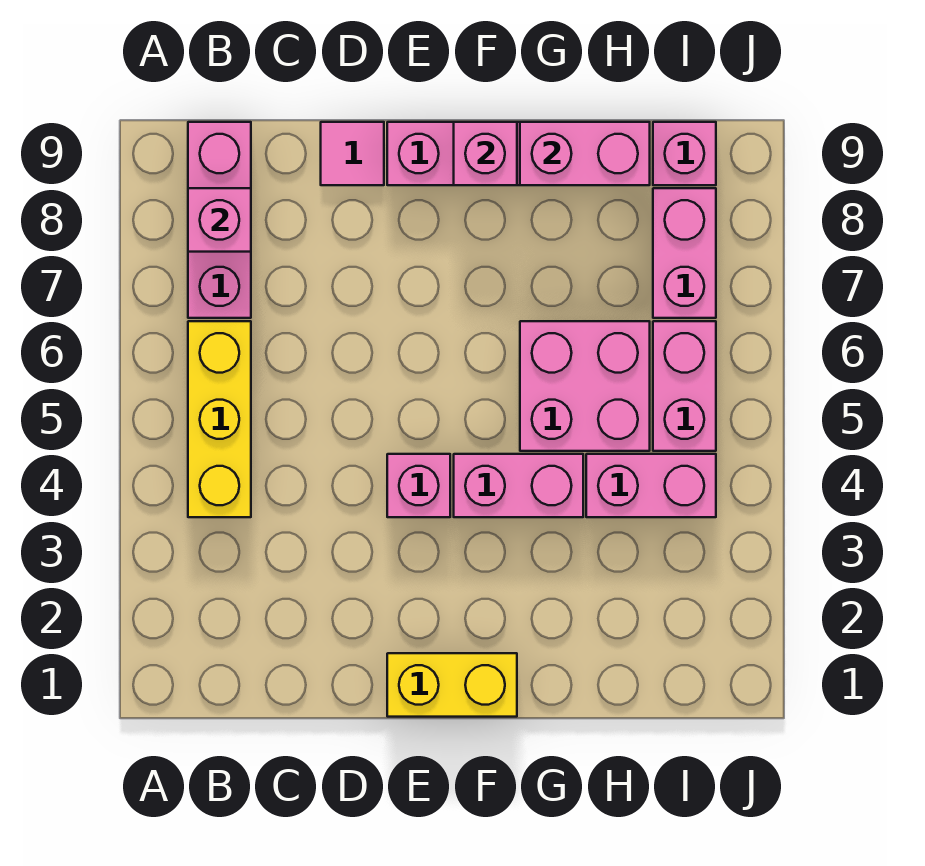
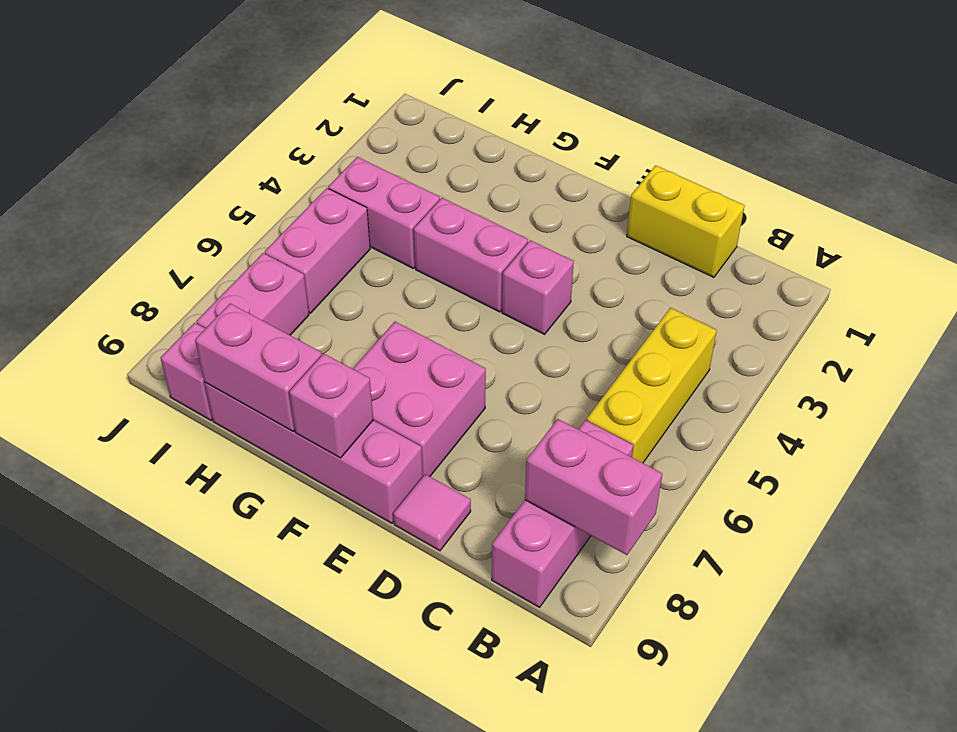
pink 1x1 brick [188,188,251,252] -> pink 1x2 brick [525,419,662,555]
yellow 1x2 brick [387,653,517,717] -> yellow 1x2 brick moved to [627,165,745,277]
pink 2x2 brick [520,321,650,451] -> pink 2x2 brick moved to [353,322,486,476]

